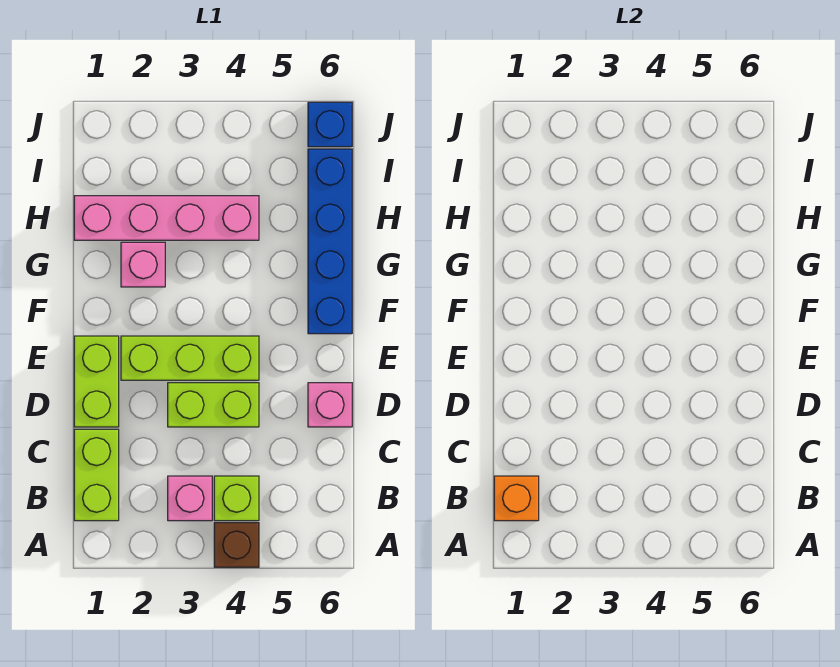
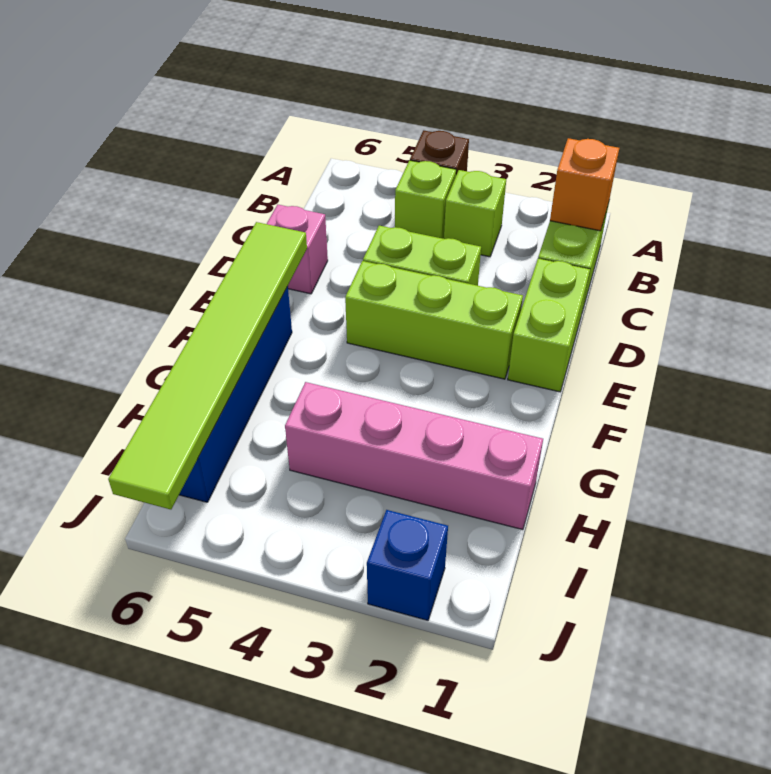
pink 1x1 brick [168,476,212,521] -> lime 1x1 brick [444,170,506,257]
none -> lime 1x6 tile [108,222,307,509]
pink 1x1 brick [121,242,165,287] -> none
blue 1x1 brick [308,102,352,147] -> blue 1x1 brick moved to [367,510,448,620]

